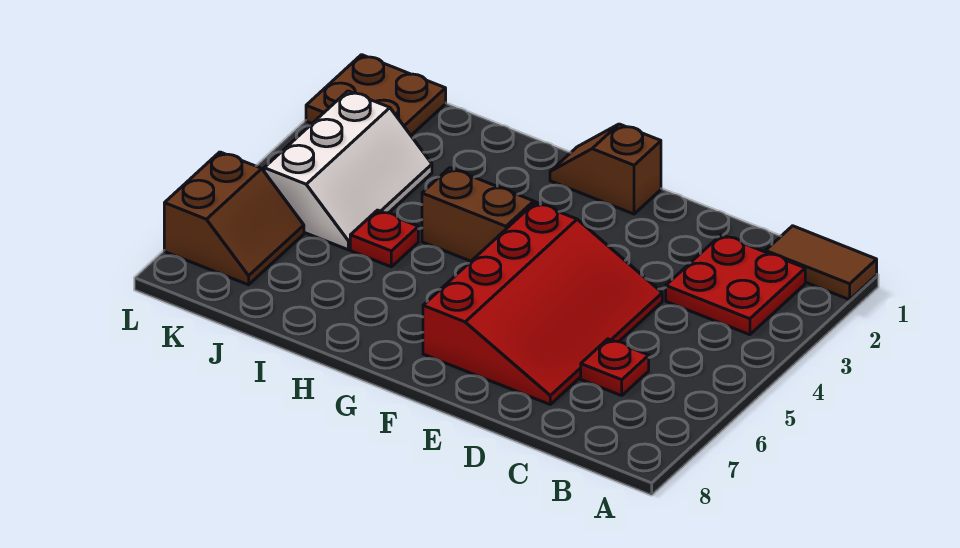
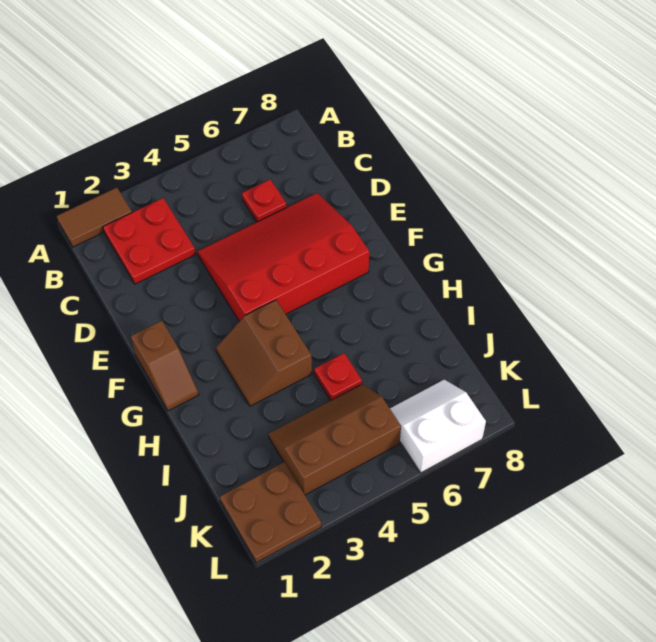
brown 1x2 tile [766,226,877,300] -> brown 1x2 tile turned to [57,188,132,247]
white 2x3 slope [264,91,432,250] -> brown 2x3 slope [268,384,401,495]
brown 2x2 slope [164,152,304,285] -> white 2x2 slope [390,380,486,473]

